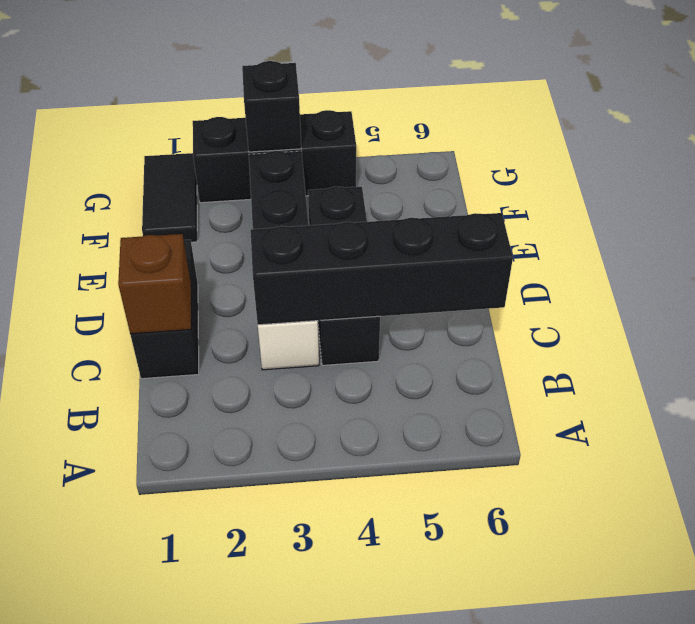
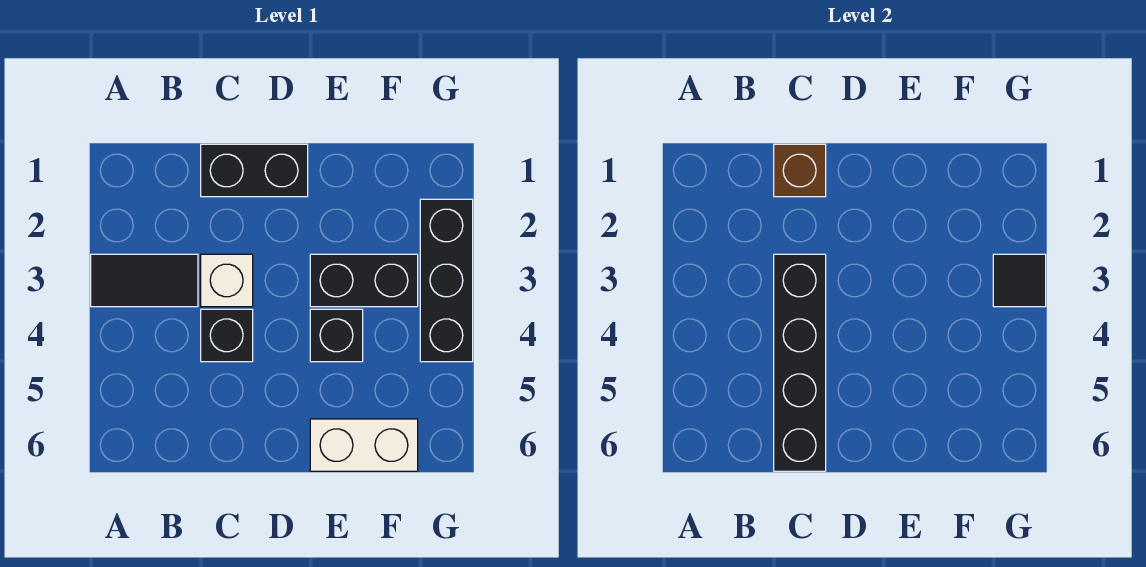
none -> white 1x2 brick [310,419,418,471]
black 1x2 tile [142,153,198,242] -> black 1x2 tile moved to [91,254,198,307]
black 1x1 brick [242,61,301,152] -> black 1x1 tile [993,254,1046,307]

